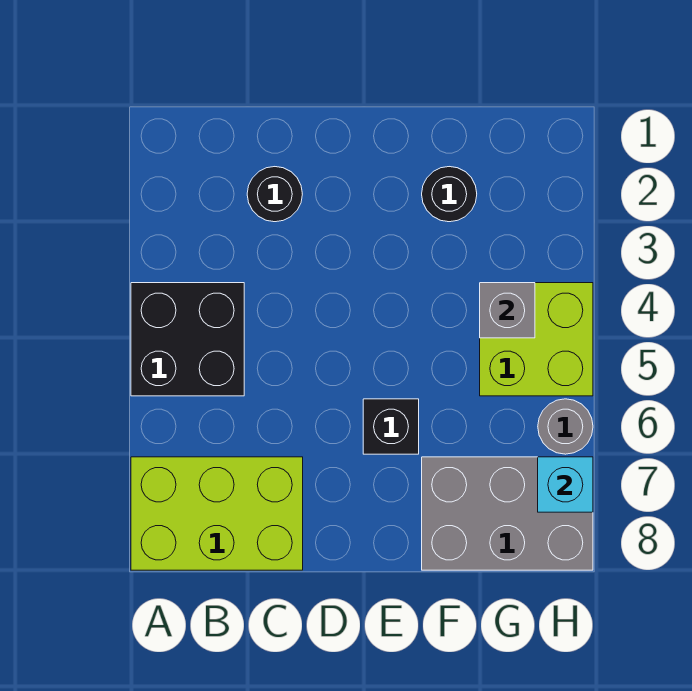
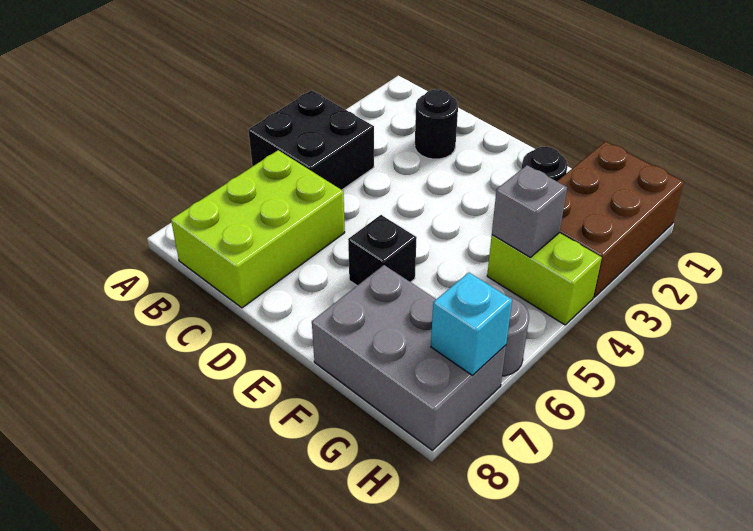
lime 2x3 brick [131,457,303,570] -> lime 2x3 brick turned to [171,150,345,308]
none -> brown 2x3 brick [557,142,684,297]
lime 2x2 brick [480,283,593,396] -> lime 1x2 brick [487,233,602,325]

